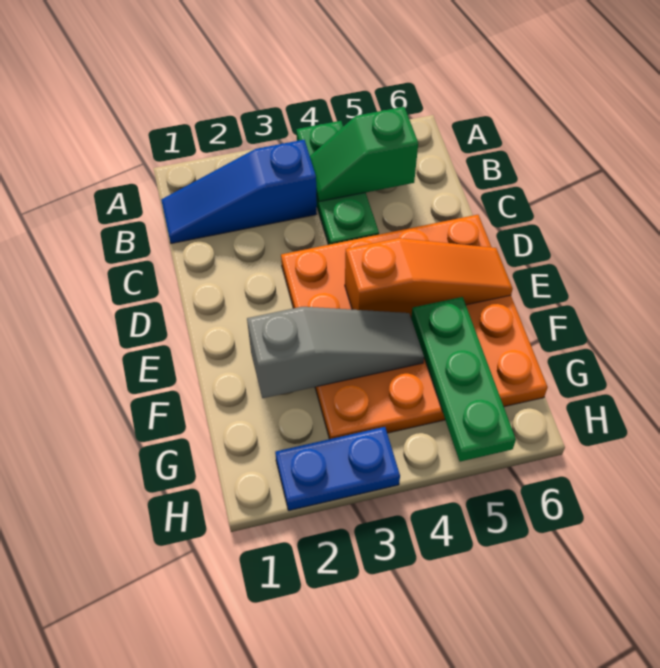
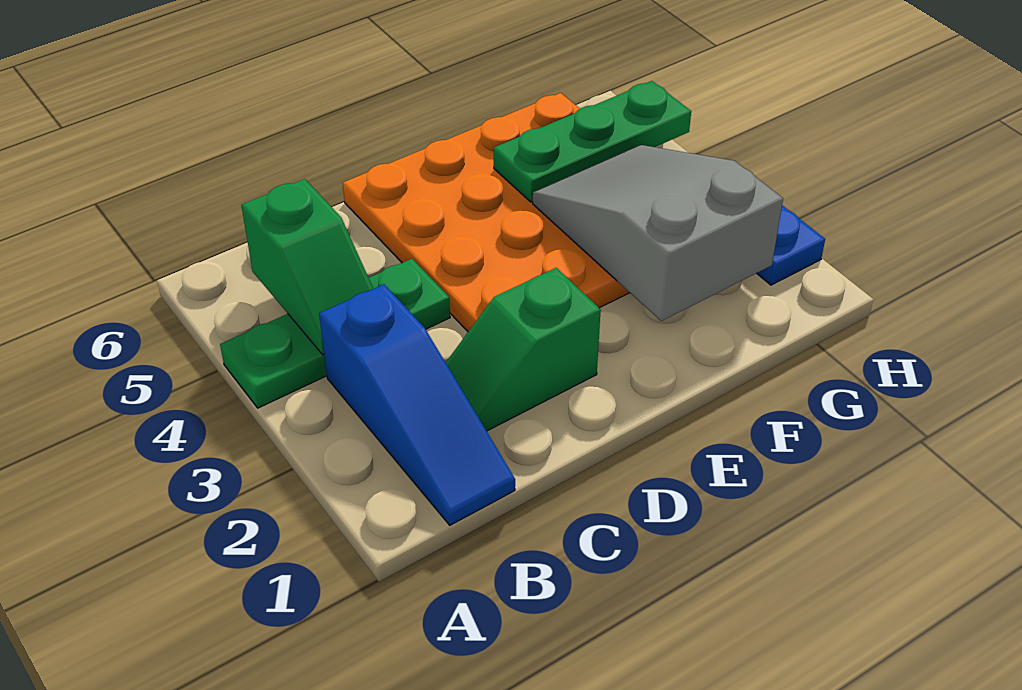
none -> green 1x2 slope [446,268,601,431]
orange 1x3 slope [345,238,513,317] -> none
grey 1x3 slope [247,307,424,398] -> grey 2x3 slope [533,145,783,321]

